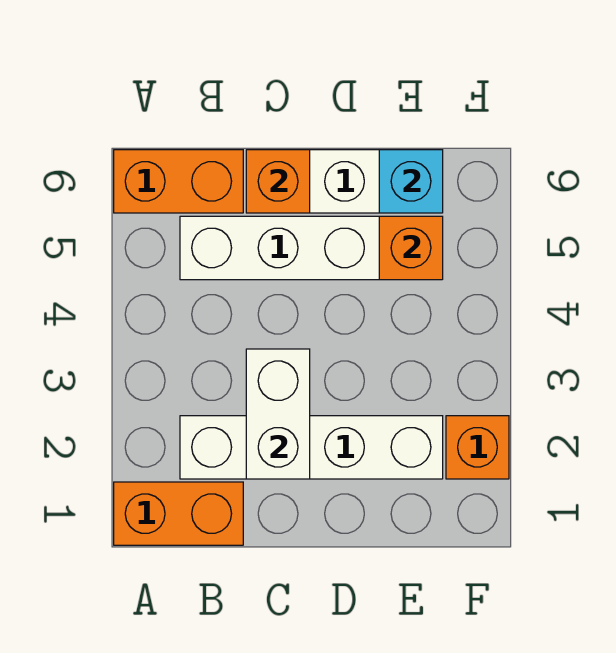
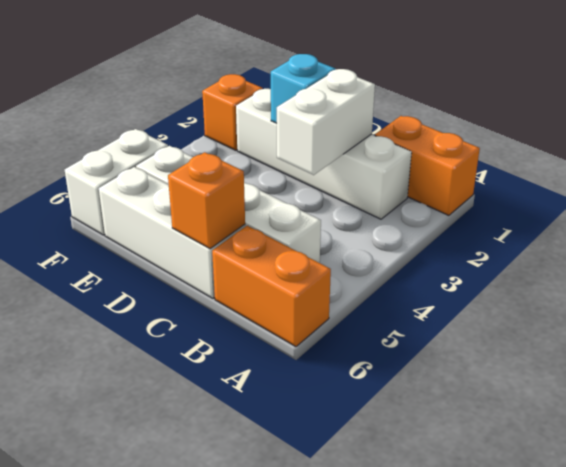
orange 1x1 brick [379,216,443,280] -> none
cyan 1x1 brick [379,150,443,213] -> cyan 1x1 brick moved to [271,54,336,123]
none -> white 1x2 brick [65,129,168,235]

